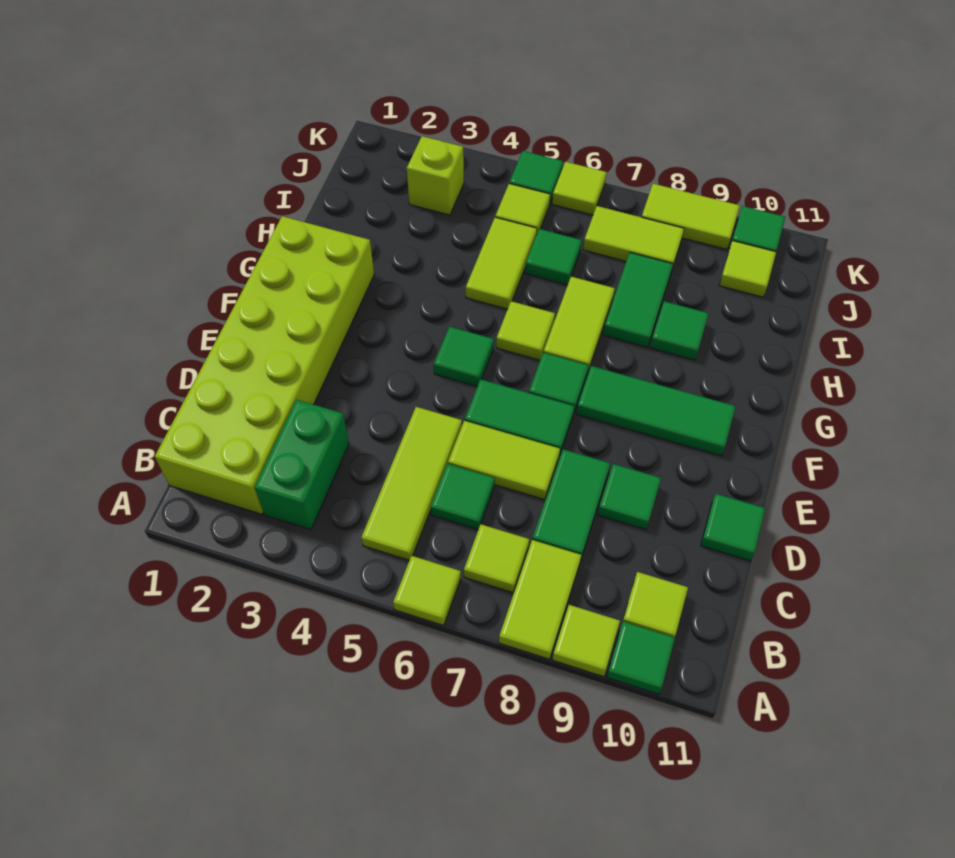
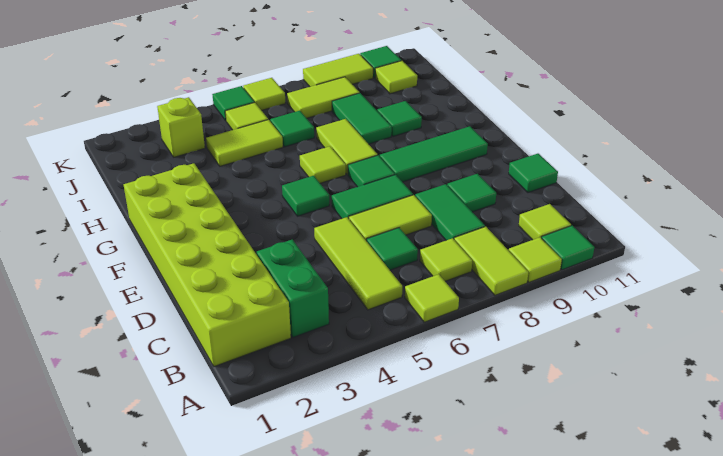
lime 1x2 tile [466,217,537,309] -> lime 1x2 tile turned to [206,120,283,166]

